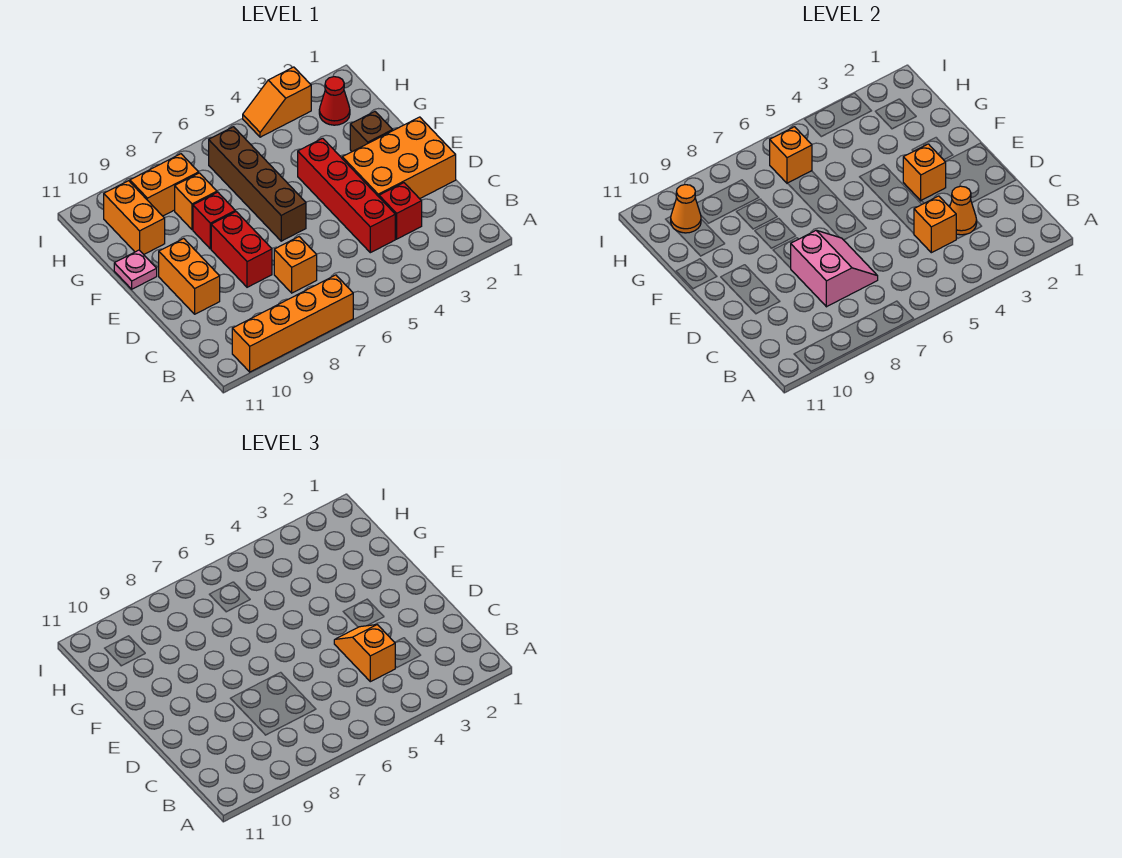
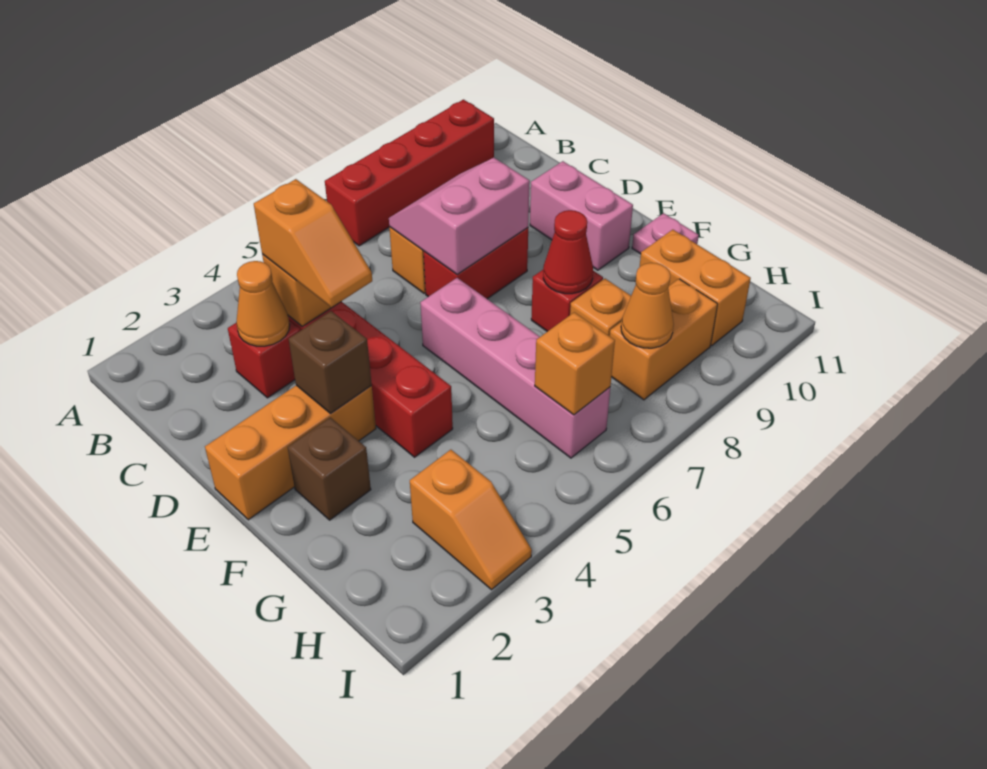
orange 1x4 brick [232,275,353,372] -> red 1x4 brick [325,100,494,246]
pink 2x2 slope [791,230,878,307] -> pink 2x2 slope turned to [389,158,530,274]
orange 2x3 brick [342,117,456,199] -> orange 1x3 brick [205,385,376,520]
red 1x2 brick [211,212,272,287] -> red 1x2 brick turned to [424,228,528,299]
orange 1x2 brick [159,238,220,314] -> pink 1x2 brick [530,161,633,270]
orange 1x1 brick [903,144,946,201] -> brown 1x1 brick [289,311,372,414]
brown 1x4 brick [209,127,306,241] -> pink 1x4 brick [420,278,610,458]
red 1x1 cone [319,77,350,125] -> red 1x1 cone moved to [543,210,593,294]
orange 1x1 cone [671,185,701,233] -> orange 1x1 cone moved to [621,263,674,348]
orange 1x2 slope [243,67,311,137] -> orange 1x2 slope turned to [410,450,532,590]

